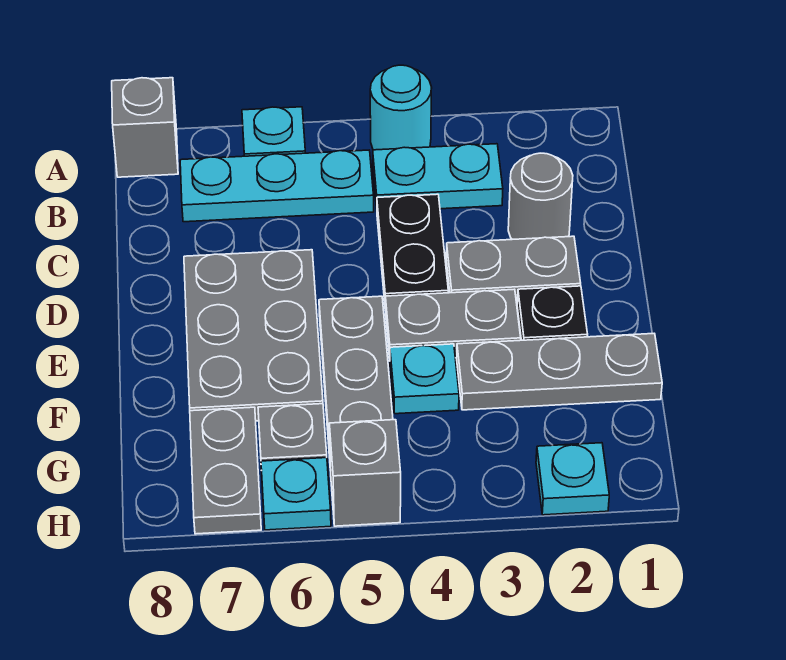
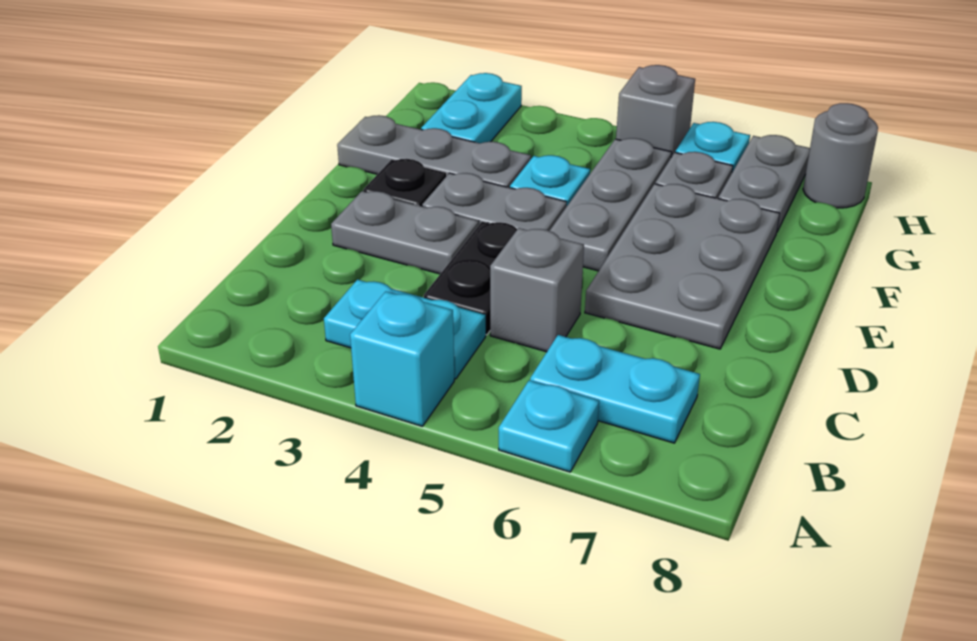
cyan 1x1 round brick [370,65,432,150] -> cyan 1x1 brick [350,292,454,426]
grey 1x1 brick [112,78,178,177] -> grey 1x1 brick moved to [490,228,584,352]
cyan 1x3 plate [180,150,374,222] -> cyan 1x2 plate [530,335,700,443]
grey 1x1 round brick [508,153,573,239] -> grey 1x1 round brick moved to [803,103,878,208]
cyan 1x1 plate [536,443,609,515] -> cyan 1x2 plate [421,73,522,143]

